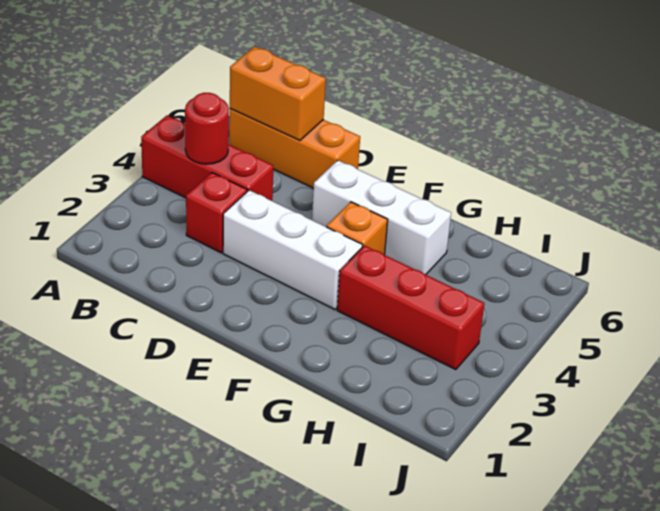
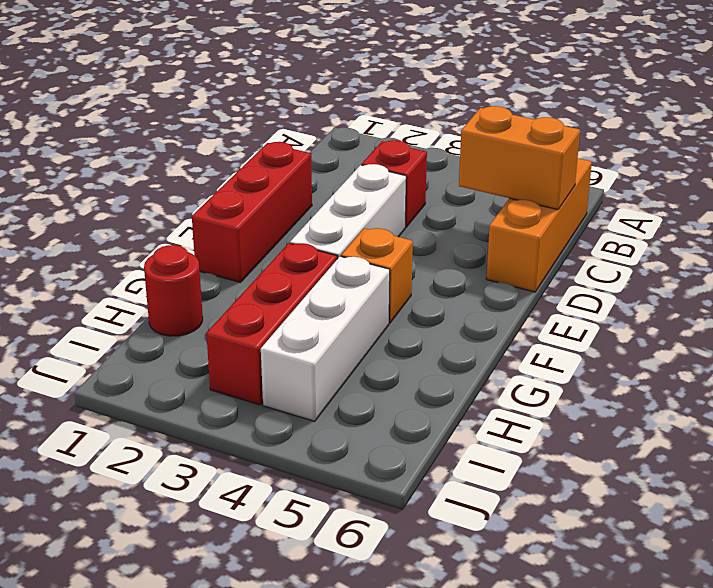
red 1x3 brick [141,115,273,201] -> red 1x3 brick moved to [192,142,312,282]
red 1x1 round brick [185,93,229,164] -> red 1x1 round brick moved to [144,245,203,336]
orange 1x2 brick [230,46,326,141] -> orange 1x2 brick turned to [459,106,580,210]
white 1x3 brick [312,160,451,275] -> white 1x3 brick moved to [261,256,390,421]

